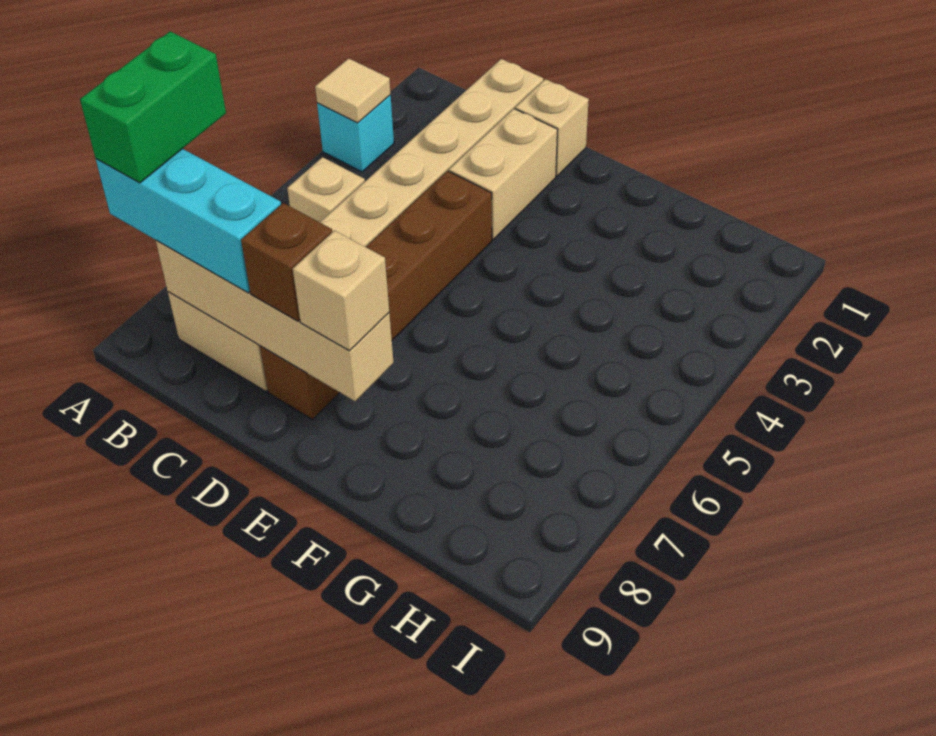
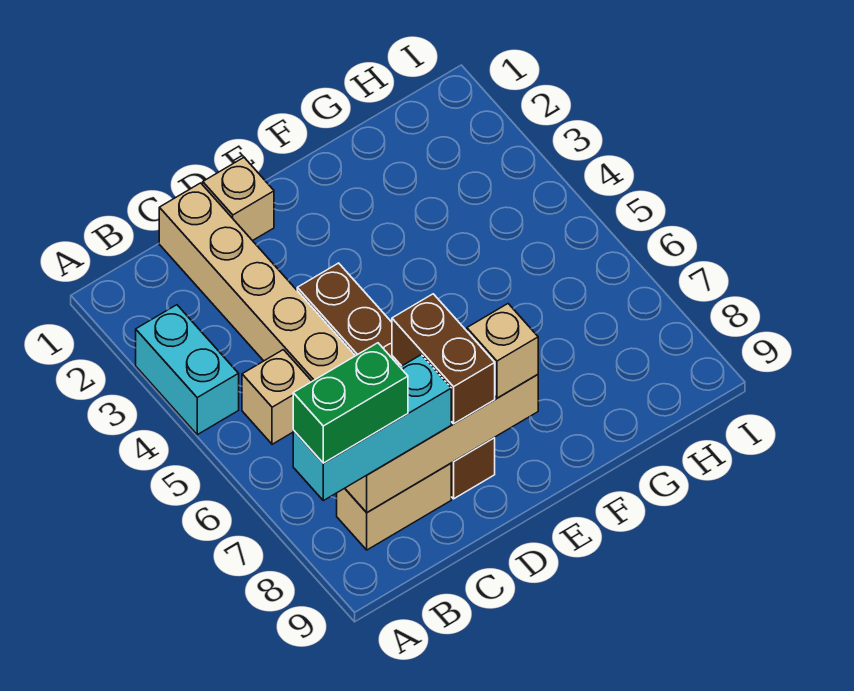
cyan 1x1 brick [317,95,394,172] -> cyan 1x2 brick [136,305,239,435]
tan 1x1 tile [315,58,391,123] -> none
green 1x2 brick [80,31,226,183] -> green 1x2 brick turned to [293,343,408,463]
tan 1x2 brick [449,109,557,239] -> none
brown 1x1 brick [241,203,332,321] -> brown 1x2 brick [392,294,495,424]

